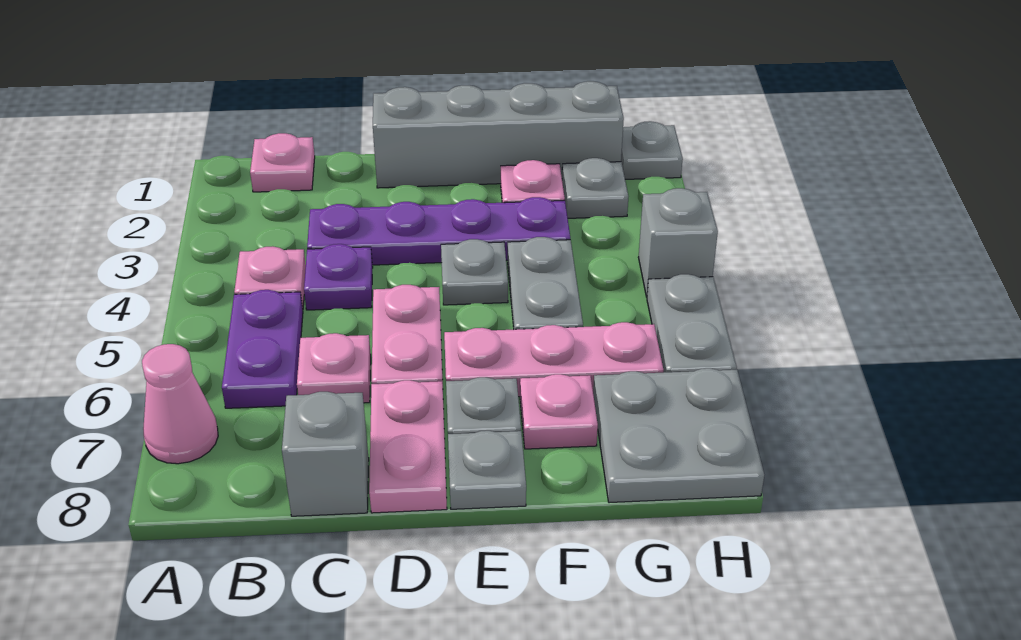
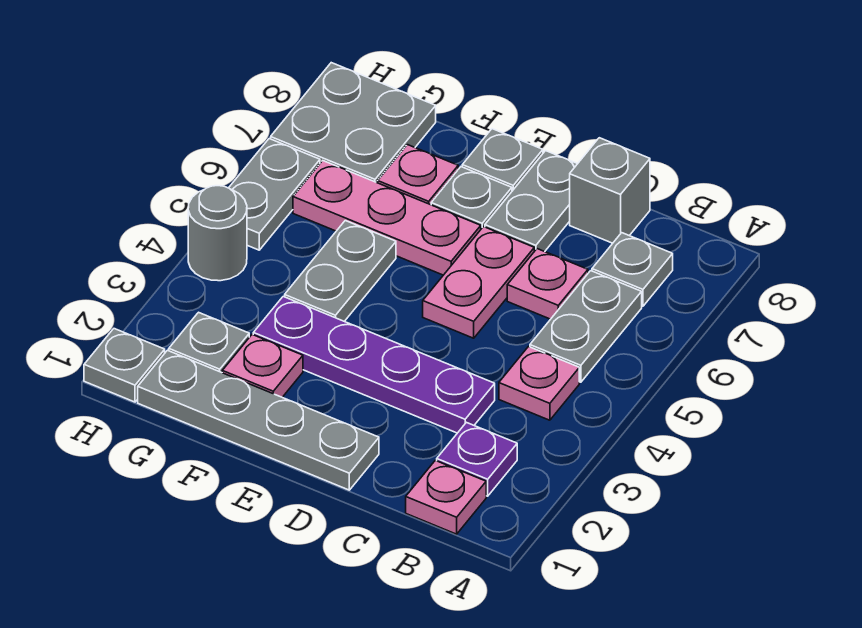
pink 1x1 cone [142,344,218,464] -> none
purple 1x2 plate [222,290,303,408] -> grey 1x2 plate [530,271,642,382]
purple 1x1 plate [304,244,373,310] -> purple 1x1 plate moved to [437,422,517,496]
grey 1x4 brick [373,81,624,188] -> grey 1x4 plate [138,350,379,490]
pink 1x2 plate [369,380,447,513] -> grey 1x2 plate [485,151,577,252]
grey 1x1 plate [441,239,508,305] -> grey 1x1 plate moved to [592,233,673,306]
grey 1x1 brick [638,188,718,297] -> grey 1x1 round brick [188,186,247,281]

